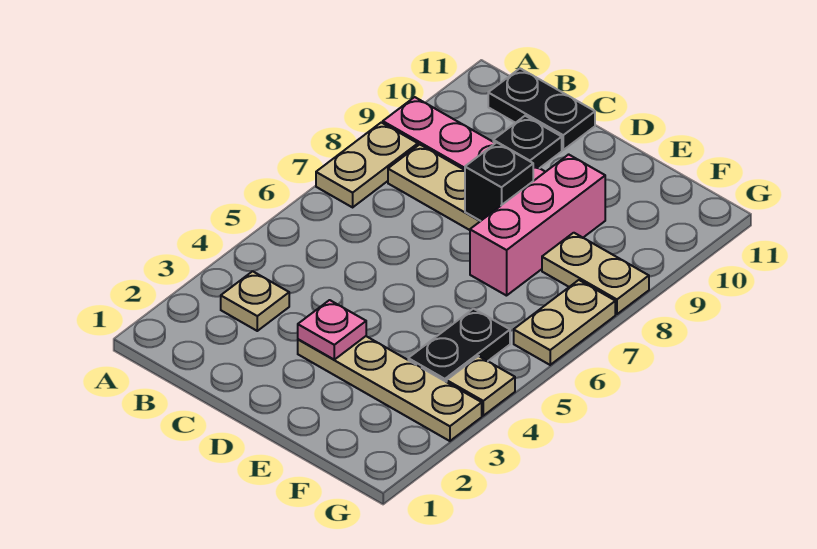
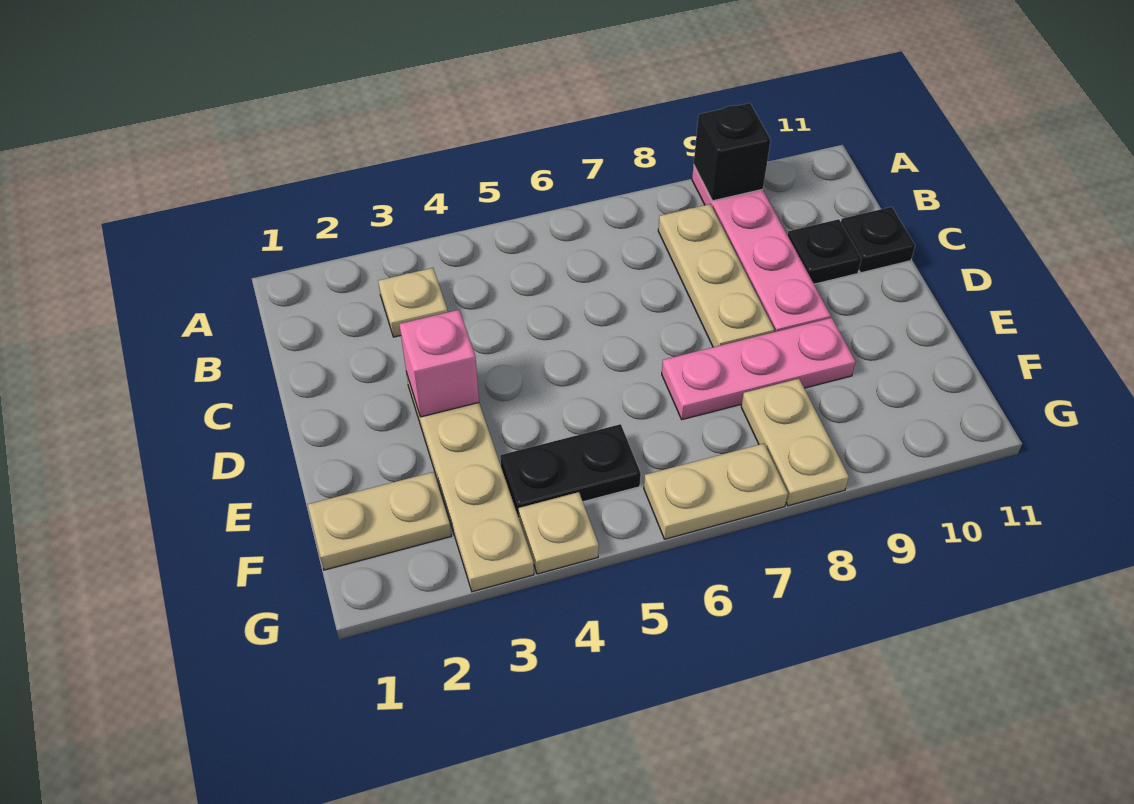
tan 1x2 plate [316,122,418,207] -> tan 1x2 plate moved to [308,472,451,570]
black 1x2 plate [488,69,595,150] -> black 1x1 plate [841,207,915,273]
pink 1x1 plate [298,300,366,360] -> pink 1x1 brick [399,310,479,417]
black 1x1 brick [465,143,533,221] -> black 1x1 brick moved to [694,103,771,201]
pink 1x3 brick [470,154,605,296] -> pink 1x3 plate [662,318,856,420]

